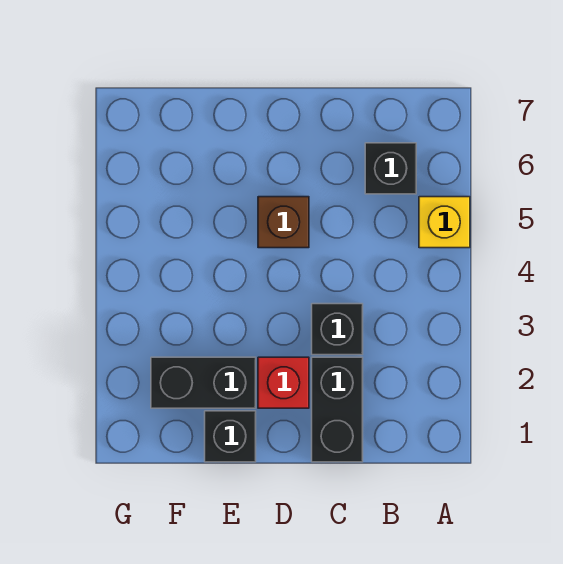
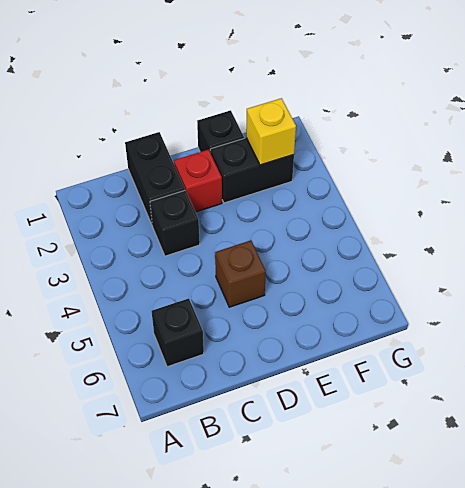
yellow 1x1 brick [419,197,470,248] -> yellow 1x1 brick moved to [246,98,296,165]

